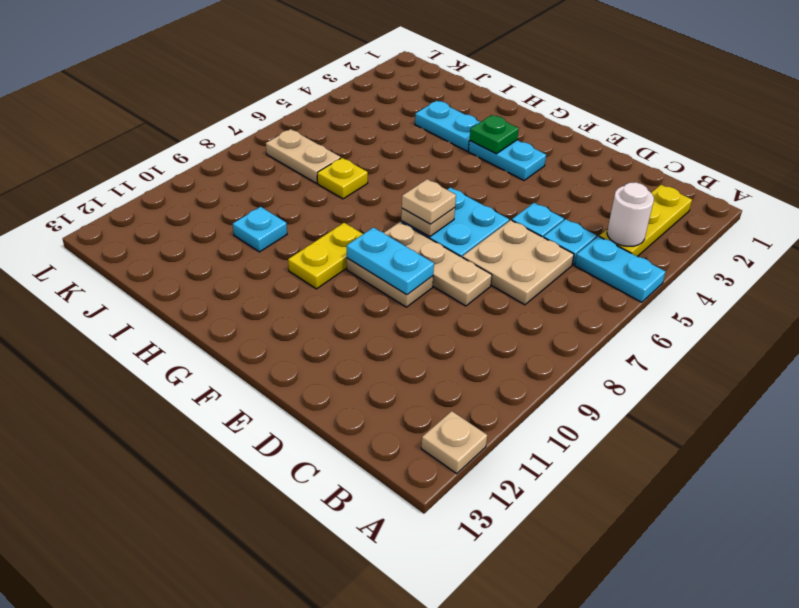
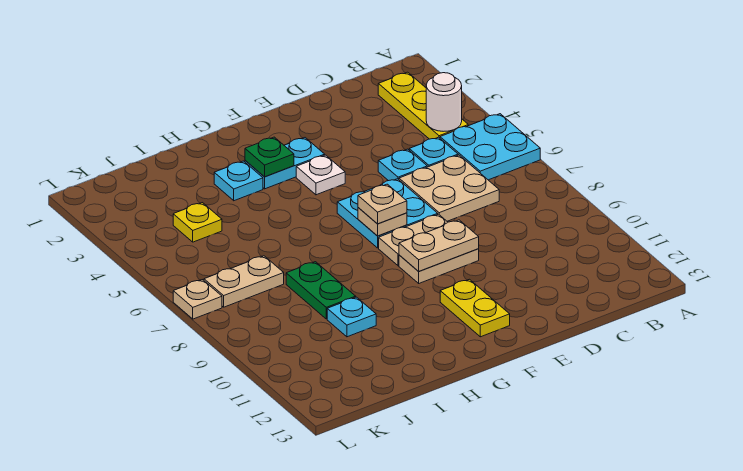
cyan 1x2 plate [575,236,666,302] -> cyan 2x2 plate [440,114,540,180]
tan 1x1 plate [421,411,487,474] -> tan 1x1 plate moved to [173,280,222,319]
tan 1x3 plate [384,222,492,306] -> tan 1x2 plate [379,214,448,266]
cyan 1x2 plate [347,227,434,295] -> tan 1x2 plate [399,220,479,271]
none -> white 1x1 plate [296,155,345,195]
yellow 1x2 plate [288,223,363,289] -> yellow 1x2 plate moved to [440,279,510,337]
cyan 1x2 plate [415,101,480,151] -> cyan 1x1 plate [214,161,263,201]
yellow 1x1 plate [317,158,368,199] -> yellow 1x1 plate moved to [173,203,222,242]
none -> green 1x2 plate [286,262,356,319]

